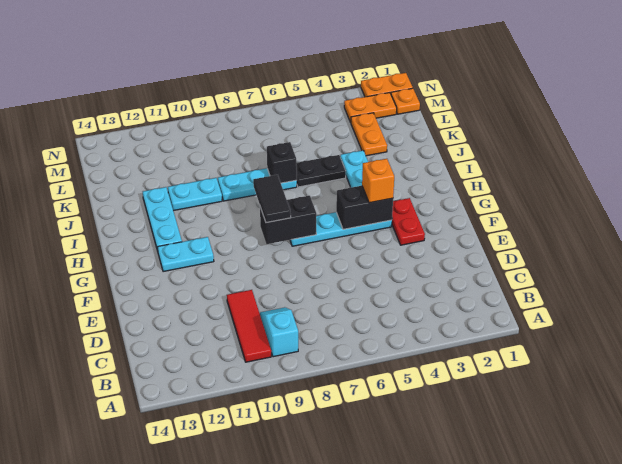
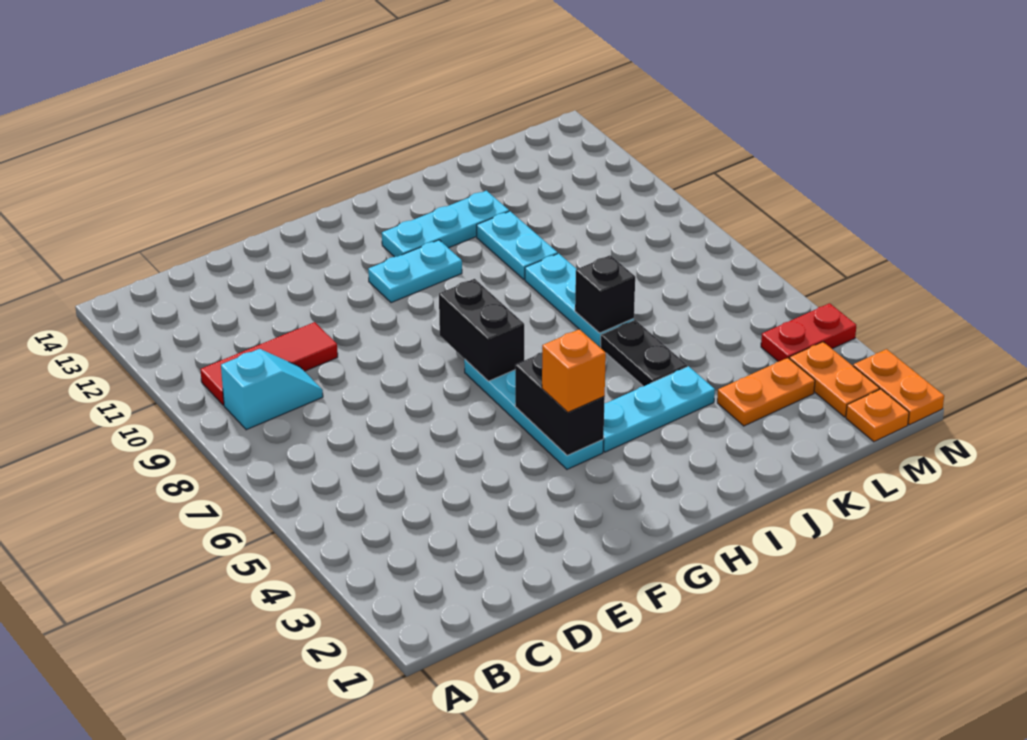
red 1x2 plate [392,198,425,245] -> red 1x2 plate moved to [761,303,856,362]
black 1x2 tile [253,175,291,223] -> none
cyan 1x2 plate [157,237,214,272] -> cyan 1x2 plate turned to [368,240,462,303]

